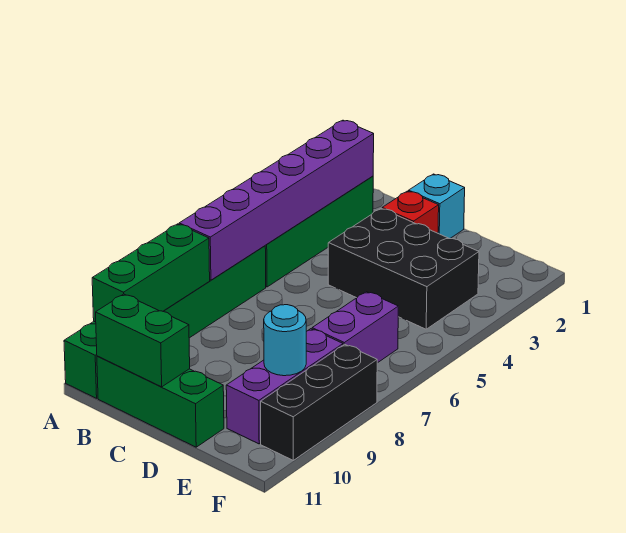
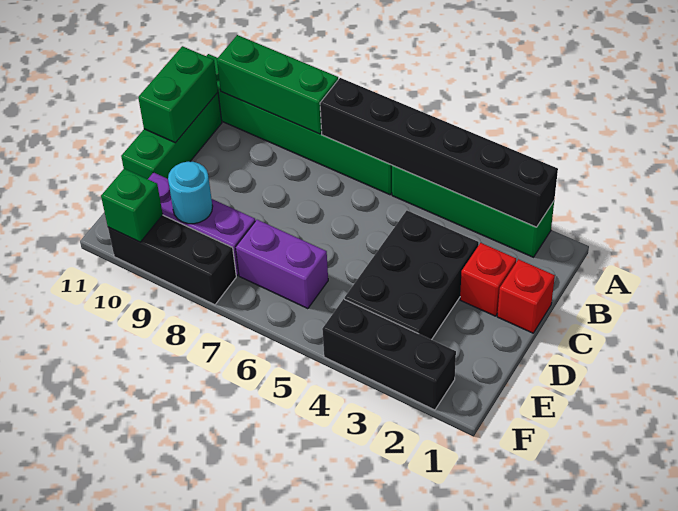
purple 1x6 brick [179,120,374,280] -> black 1x6 brick [320,78,558,227]
cyan 1x1 brick [409,174,465,239] -> red 1x1 brick [497,259,555,333]
none -> black 1x3 brick [322,299,456,410]
none -> green 1x1 brick [101,169,163,242]

